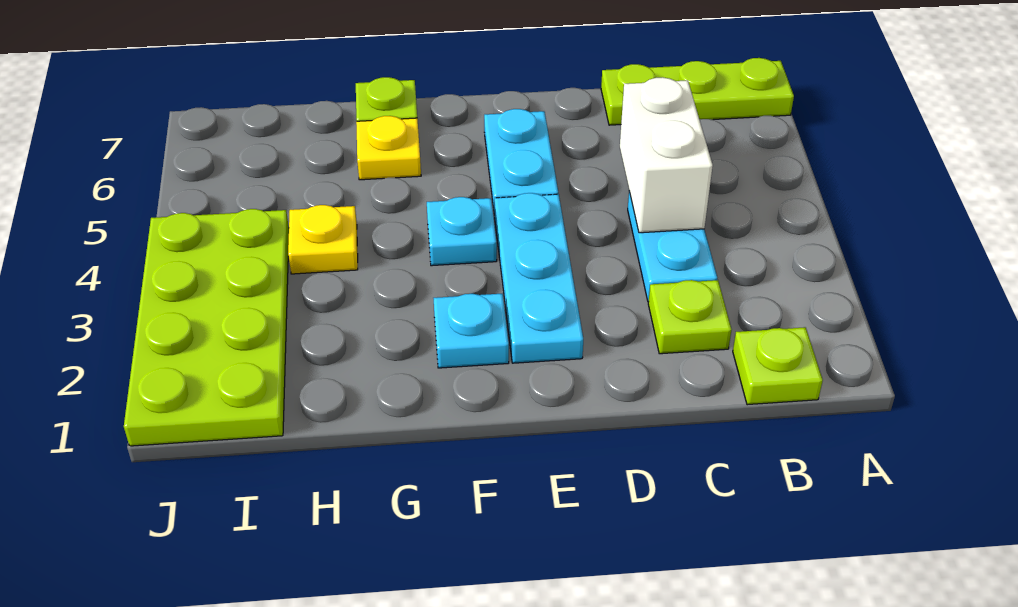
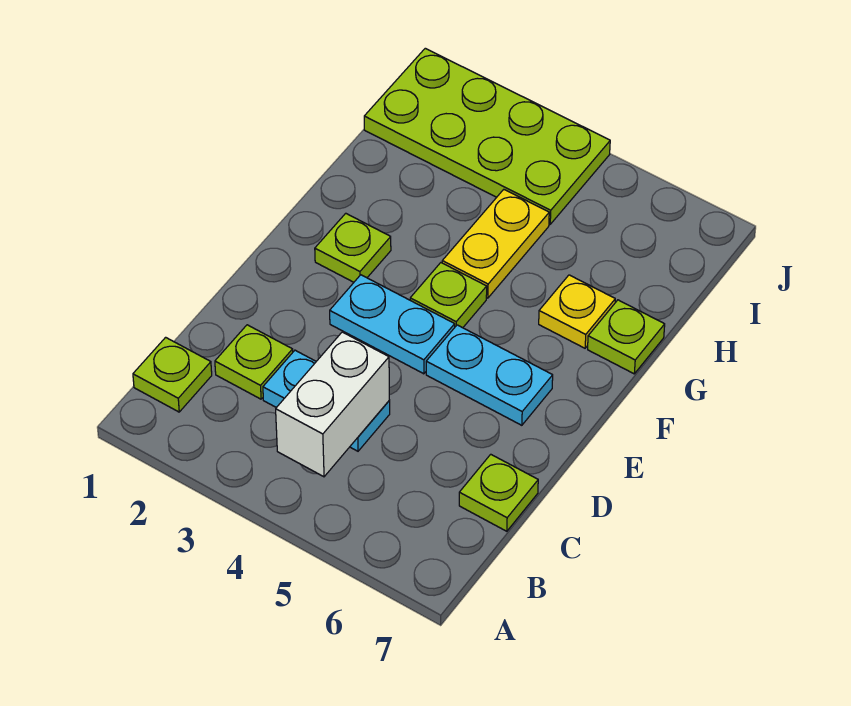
lime 1x3 plate [601,58,794,125] -> lime 1x1 plate [459,454,538,531]
white 1x2 brick [620,77,713,233] -> white 1x2 brick turned to [276,332,389,477]
cyan 1x3 plate [494,193,583,363] -> cyan 1x2 plate [330,275,455,374]
cyan 1x1 plate [434,294,509,368] -> lime 1x1 plate [315,213,391,282]
cyan 1x1 plate [427,197,497,266] -> lime 1x1 plate [410,263,487,328]
yellow 1x1 plate [288,205,358,274] -> yellow 1x2 plate [442,190,549,298]

